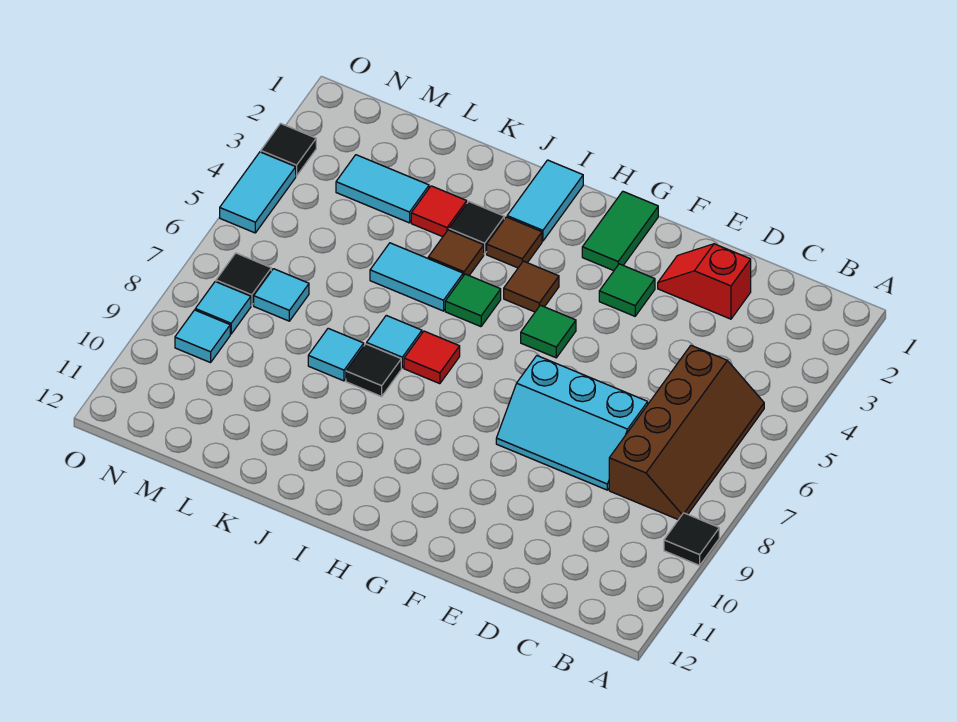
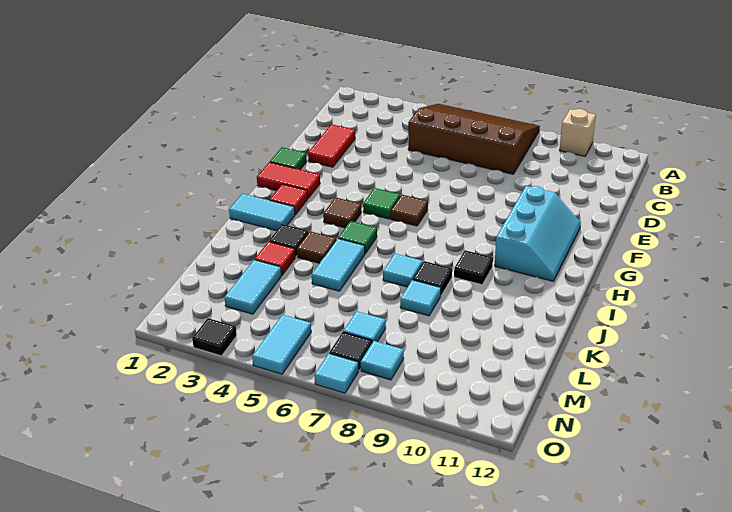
black 1x1 tile [664,513,719,565] -> black 1x1 tile moved to [454,250,493,285]
none -> tan 1x1 brick [560,109,596,156]
brown 2x4 slope [609,345,764,520] -> brown 3x4 slope [408,104,540,174]
red 1x2 slope [658,244,751,319] -> red 1x2 tile [308,124,355,167]
cyan 2x3 slope [496,356,648,490] -> cyan 2x3 slope moved to [495,186,581,281]
green 1x1 tile [599,264,655,316] -> green 1x1 tile moved to [270,147,307,169]
green 1x2 tile [582,191,658,271] -> red 1x2 tile [257,162,320,198]
brown 1x1 tile [487,217,542,268] -> brown 1x1 tile moved to [391,195,428,226]
red 1x1 tile [404,331,460,384] -> red 1x1 tile moved to [270,184,308,215]
cyan 1x1 tile [175,310,230,363] -> cyan 1x1 tile moved to [314,353,359,393]
cyan 1x2 tile [220,152,296,233] -> cyan 1x2 tile turned to [252,315,311,374]

